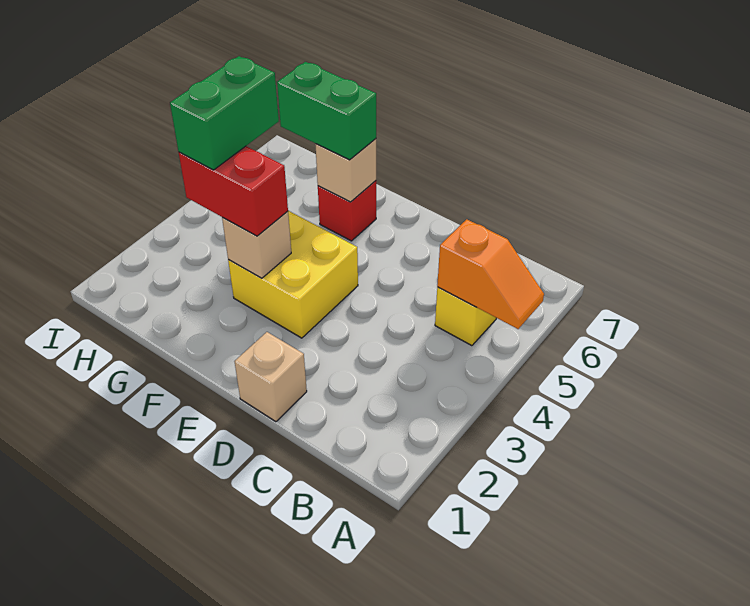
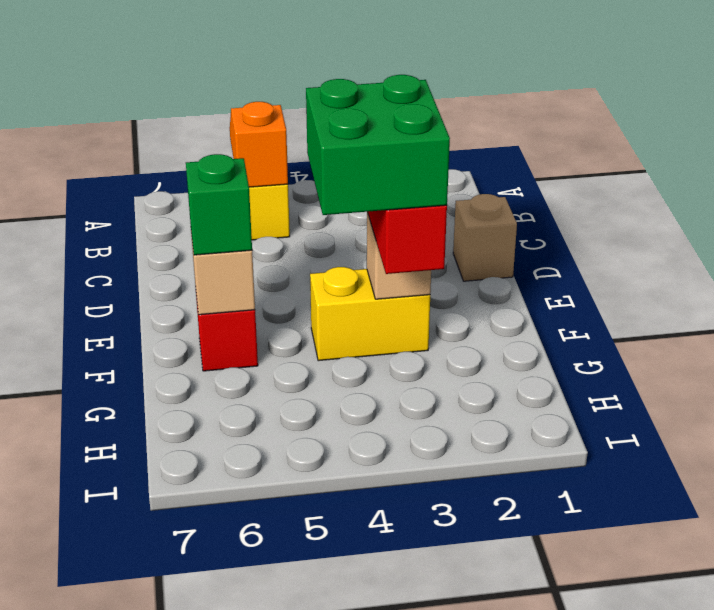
yellow 2x2 brick [228,211,358,338] -> yellow 1x2 brick [310,267,430,361]
green 1x2 brick [277,62,376,160] -> green 1x1 brick [186,154,252,255]
green 1x2 brick [170,56,279,170] -> green 2x2 brick [306,75,450,215]

